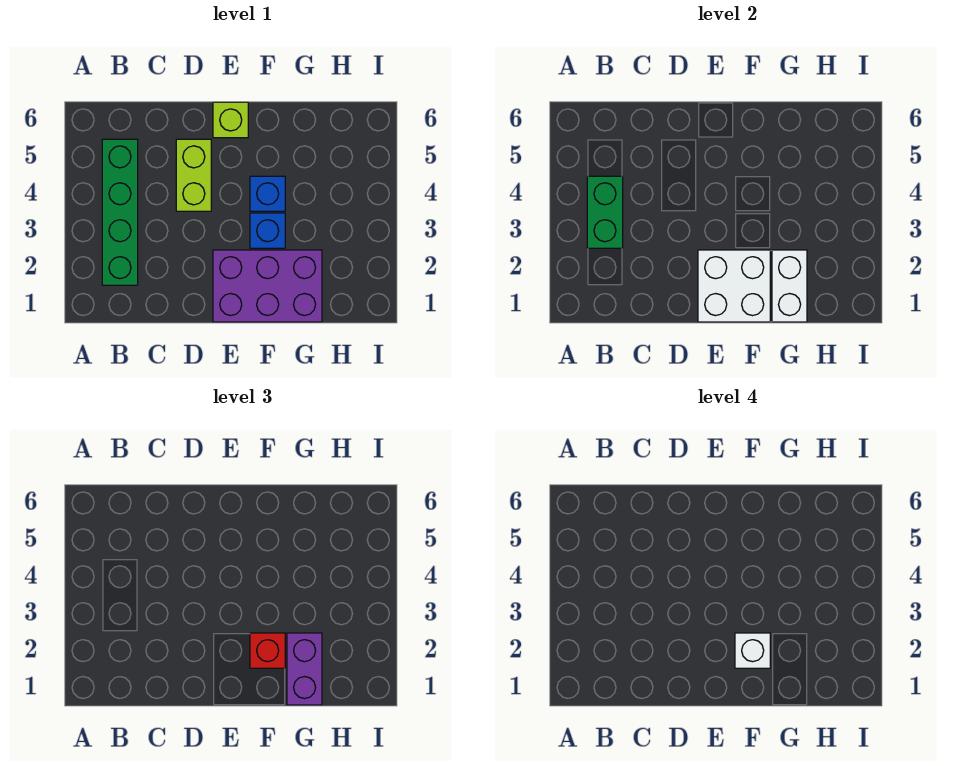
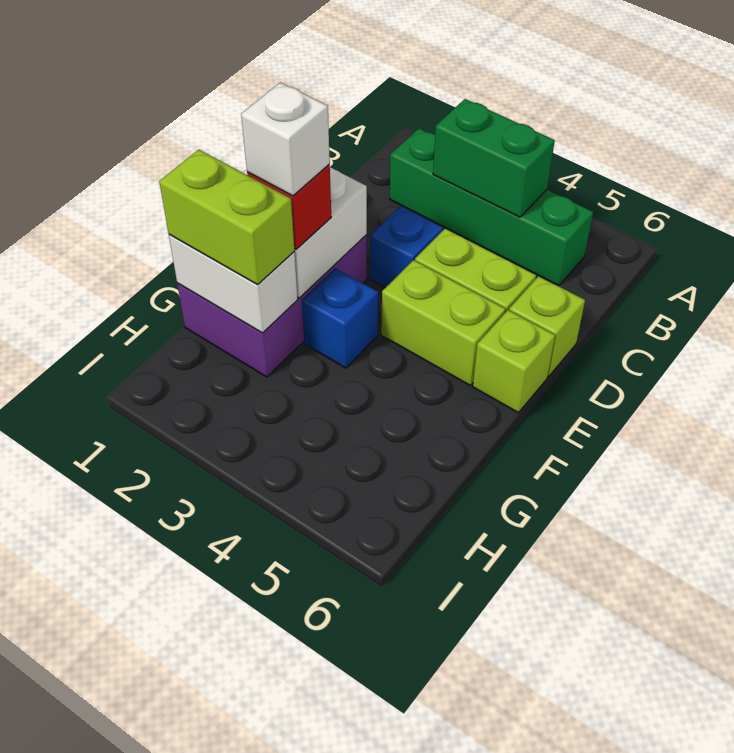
none -> lime 1x1 brick [509,276,585,377]
none -> lime 1x2 brick [381,260,505,385]
blue 1x1 brick [250,176,285,211] -> blue 1x1 brick moved to [370,206,443,288]
purple 1x2 brick [287,633,322,705] -> lime 1x2 brick [159,150,294,285]

